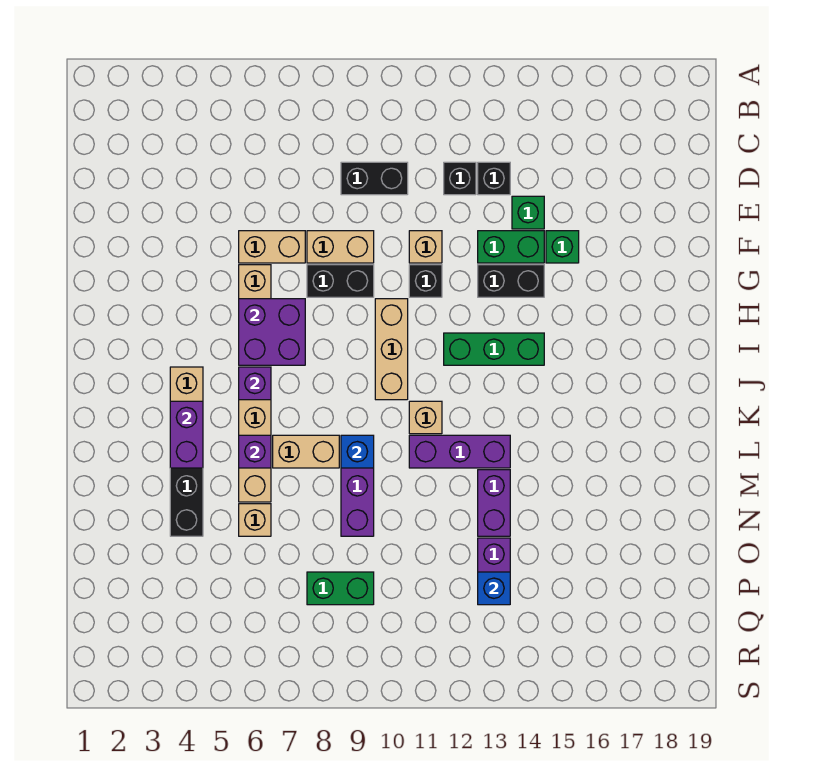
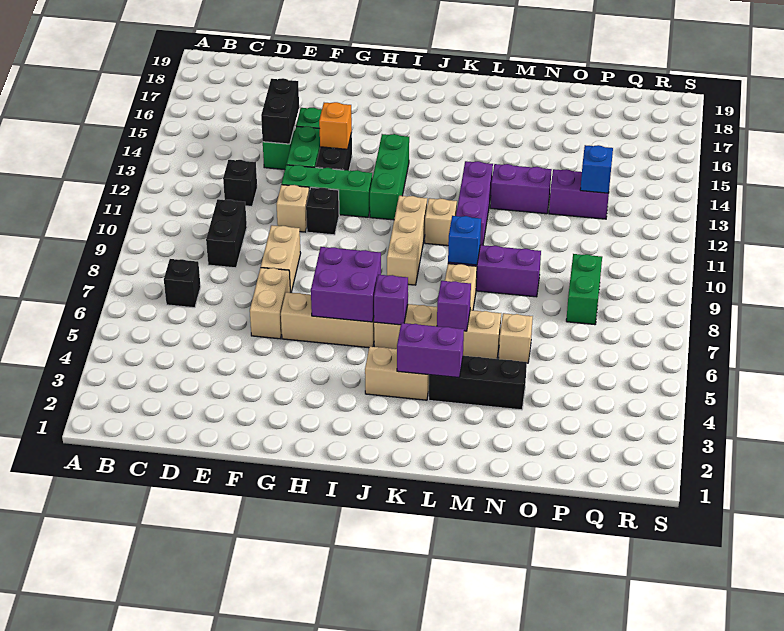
black 1x1 brick [478,162,510,195] -> black 1x1 brick moved to [164,259,201,308]
none -> green 1x3 brick [282,165,372,217]
black 1x2 brick [307,265,374,297] -> black 1x2 brick moved to [261,78,299,144]
none -> orange 1x1 brick [319,102,352,149]
tan 1x3 brick [375,299,408,400] -> tan 1x3 brick turned to [387,196,427,285]

